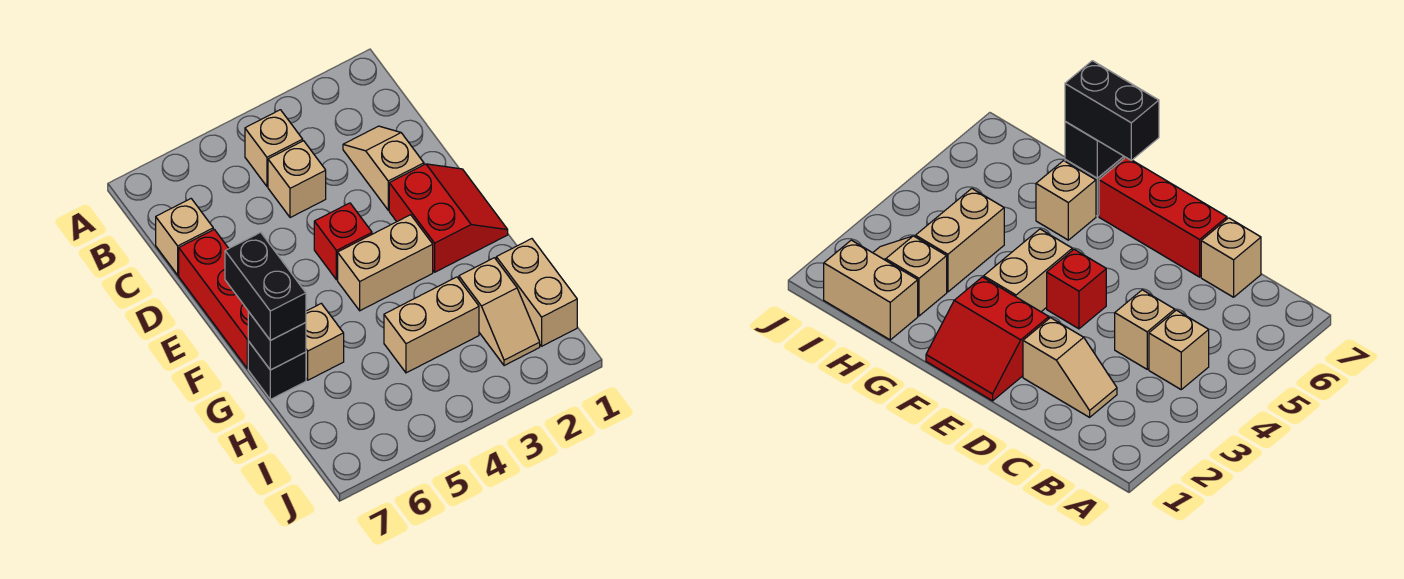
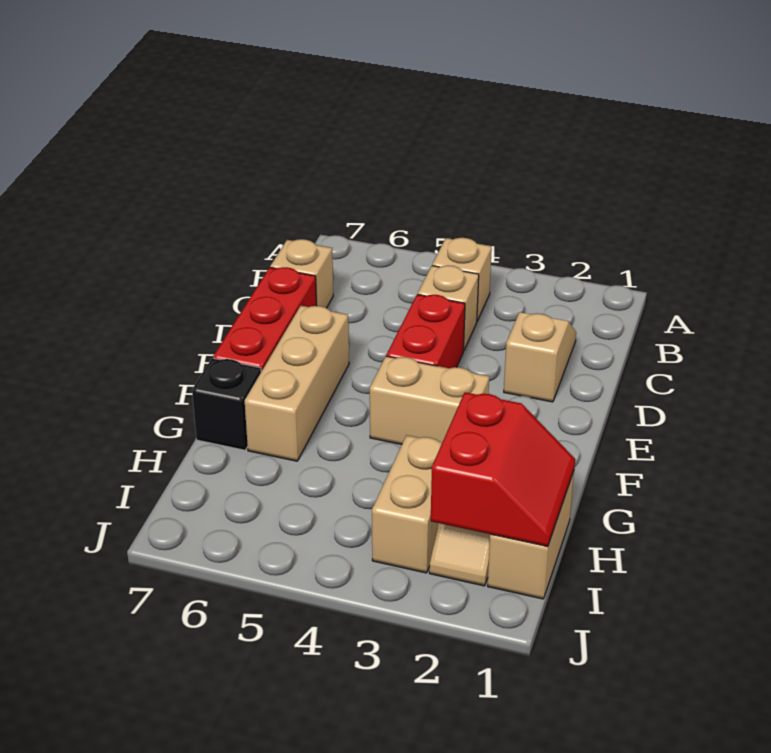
red 2x2 slope [389,164,508,272] -> red 2x2 slope moved to [431,392,575,547]
red 1x1 brick [314,203,372,280] -> red 1x2 brick [386,294,465,368]
black 1x2 brick [225,232,306,340] -> none
tan 1x1 brick [306,303,344,380] -> tan 1x3 brick [245,306,349,461]
black 1x1 brick [248,312,306,370] -> none
tan 1x2 brick [384,277,479,373] -> tan 1x2 brick turned to [372,435,442,573]

